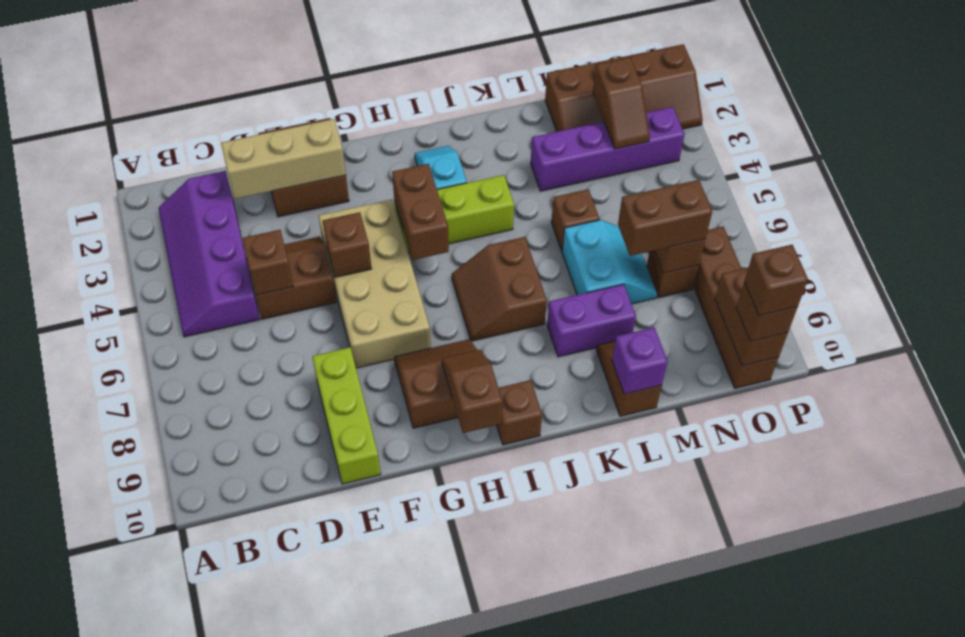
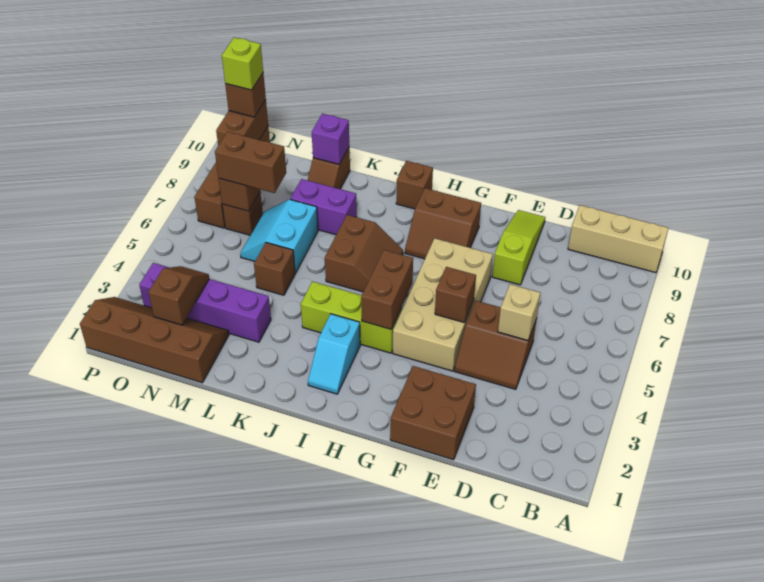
purple 2x4 slope [159,171,260,337] -> none
tan 1x3 brick [221,119,346,199] -> tan 1x3 brick moved to [568,205,668,273]
brown 1x1 brick [242,230,293,295] -> tan 1x1 brick [498,284,540,340]
lime 1x3 brick [312,348,381,484] -> lime 1x3 slope [492,210,545,285]
brown 1x2 slope [442,350,502,433] -> none
brown 1x1 brick [744,245,808,316] -> lime 1x1 brick [222,37,263,90]

